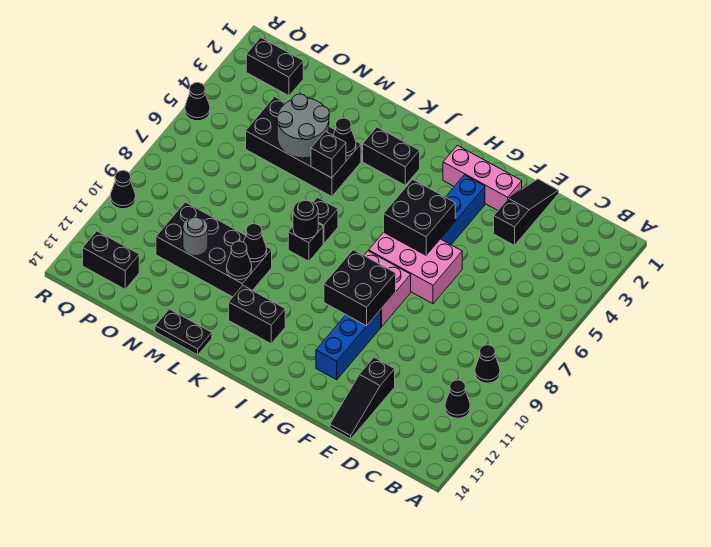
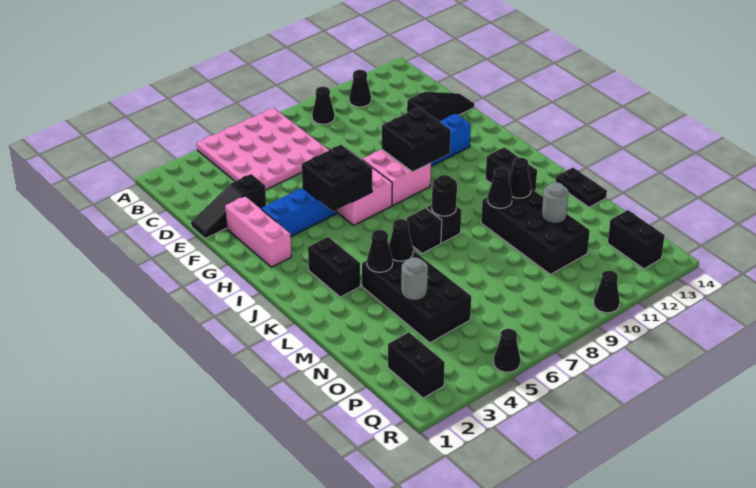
none -> pink 4x4 plate [197,108,329,190]
black 1x1 brick [311,131,346,178] -> black 1x1 cone [389,219,413,261]
grey 2x2 round brick [277,94,329,158] -> grey 1x1 round brick [401,257,428,300]

